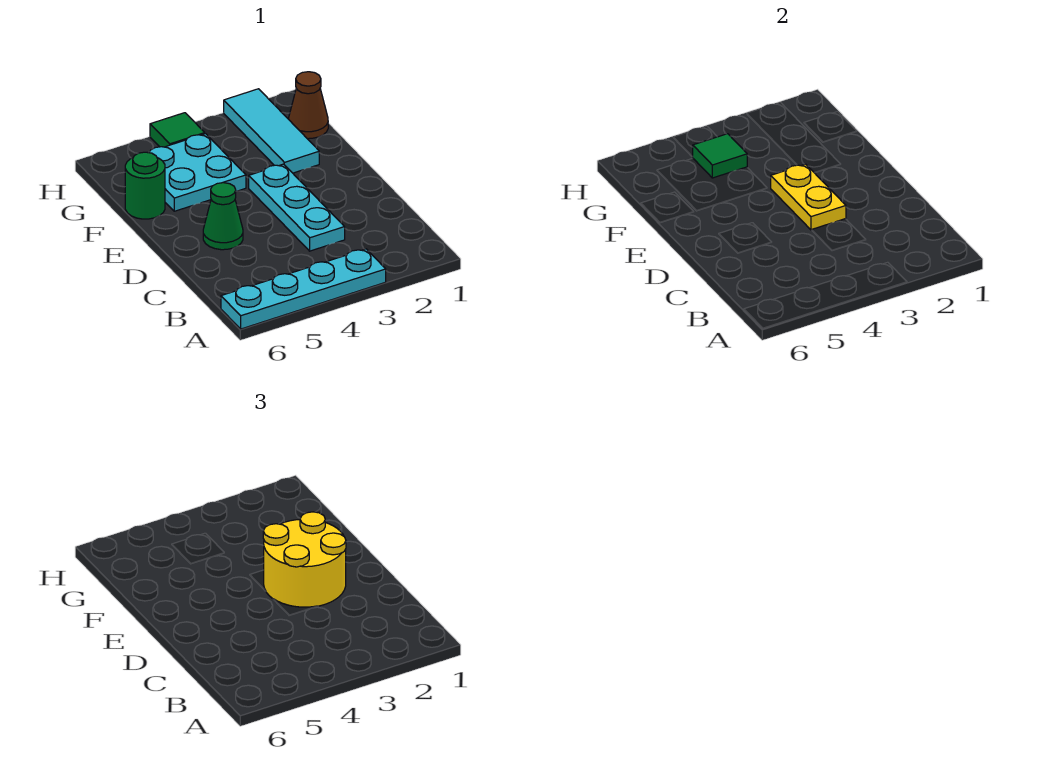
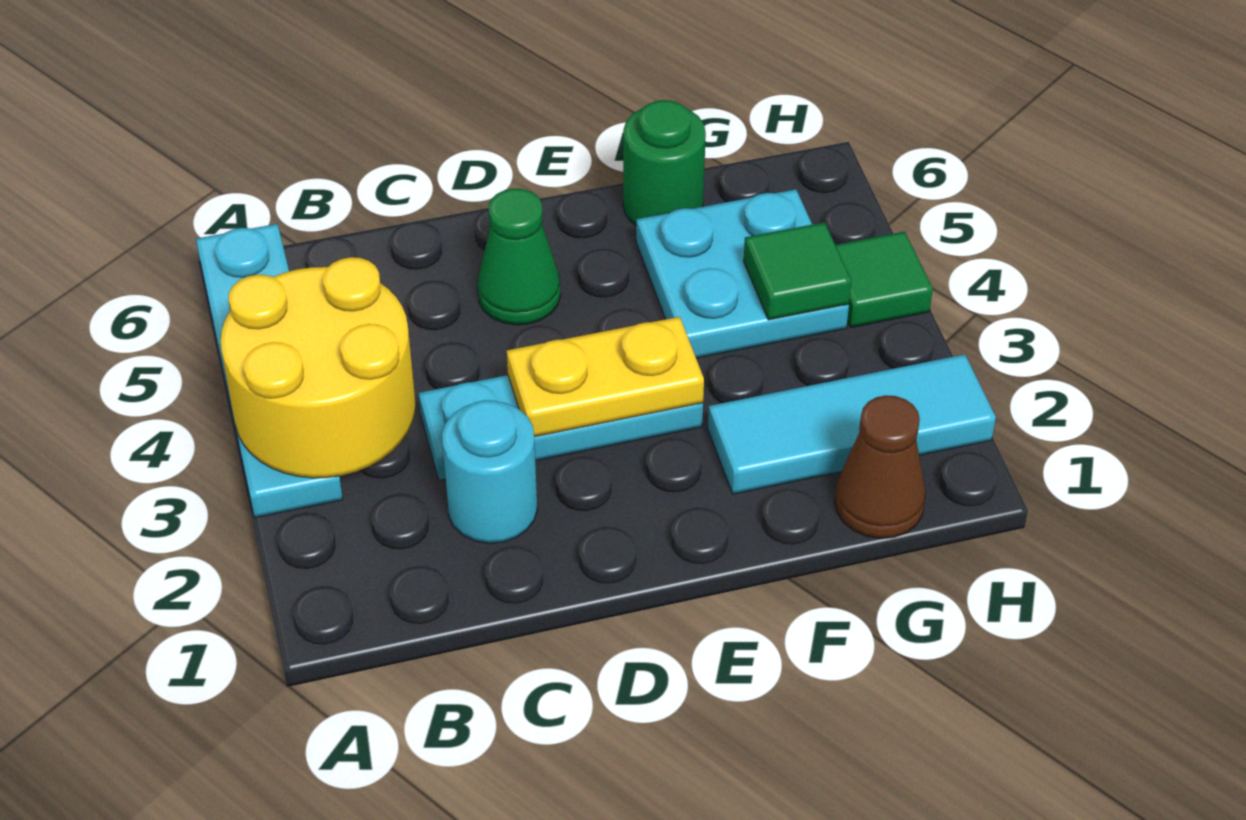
none -> cyan 1x1 round brick [442,400,537,543]
yellow 2x2 round brick [263,512,346,607] -> yellow 2x2 round brick moved to [221,257,415,478]

